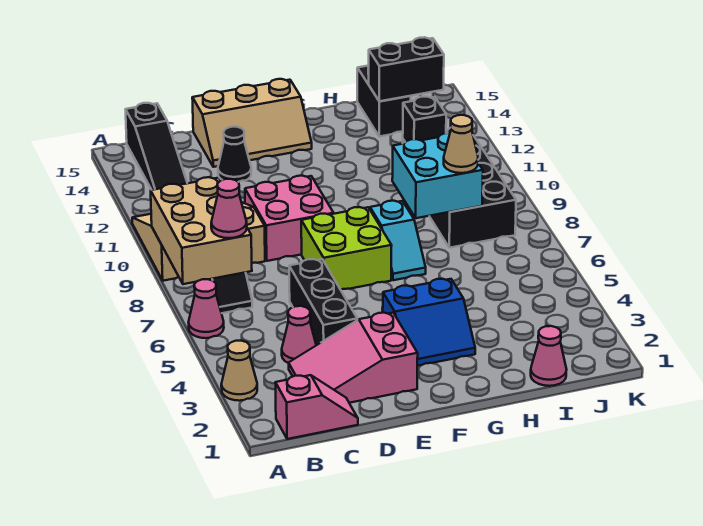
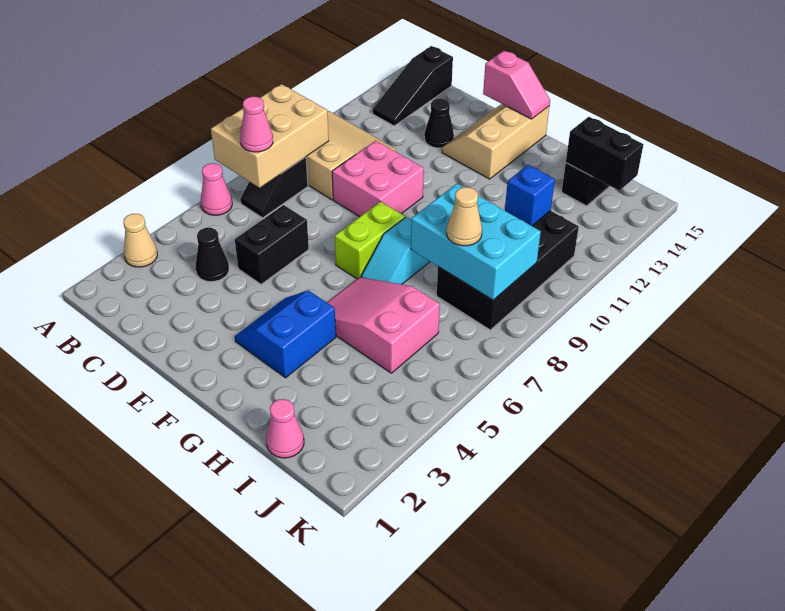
pink 1x2 slope [275,375,358,439] -> pink 1x2 slope moved to [483,51,550,119]
pink 2x3 slope [289,312,418,403] -> pink 2x3 slope moved to [327,277,440,373]
pink 1x1 cone [282,306,316,363] -> black 1x1 cone [196,228,229,282]
black 1x3 brick [289,259,357,345] -> black 1x2 brick [235,205,309,284]
tan 2x3 slope [192,79,312,167] -> tan 2x3 slope turned to [442,104,550,179]
lime 2x2 brick [301,207,392,290] -> lime 1x2 brick [335,201,405,279]
blue 2x2 slope [382,279,475,366] -> blue 2x2 slope turned to [235,291,336,378]
cyan 2x2 brick [392,133,483,218] -> cyan 2x3 brick [411,184,541,300]
black 1x1 brick [403,97,446,142] -> blue 1x1 brick [505,165,555,226]

